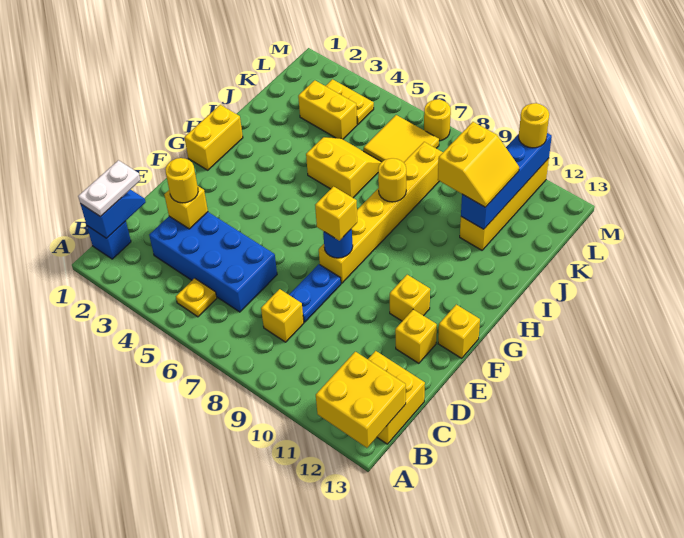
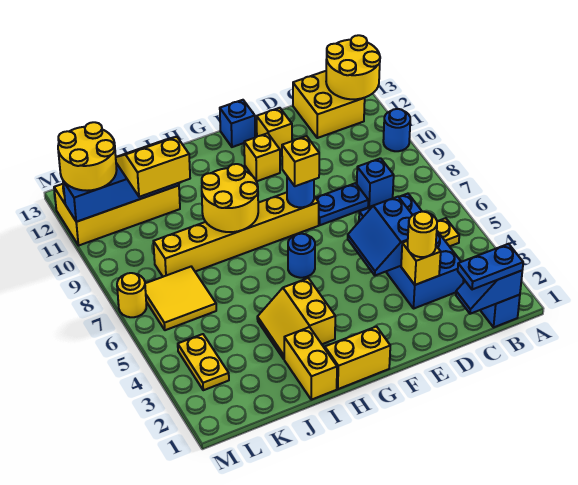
none -> blue 1x1 round brick [383,109,410,151]
yellow 2x2 brick [316,352,406,448] -> yellow 2x2 round brick [326,35,380,99]
white 1x2 plate [78,160,140,217] -> blue 1x2 plate [458,244,523,290]
yellow 1x1 brick [261,289,304,342] -> blue 1x1 brick [357,158,394,207]
none -> blue 2x2 slope [348,197,412,275]
yellow 1x1 brick [438,305,480,358] -> blue 1x1 brick [220,100,255,147]
none -> blue 1x1 round brick [288,234,315,278]
yellow 2x2 slope [306,137,381,198] -> yellow 2x2 slope moved to [257,278,335,359]
yellow 1x1 round brick [378,158,406,202] -> yellow 2x2 round brick [202,164,258,232]
yellow 1x4 brick [460,158,549,250] -> yellow 2x4 brick [54,184,180,246]
yellow 1x2 brick [298,80,357,139] -> yellow 1x2 brick moved to [284,327,337,400]
yellow 1x1 round brick [519,103,549,148] -> yellow 2x2 round brick [58,122,117,191]

